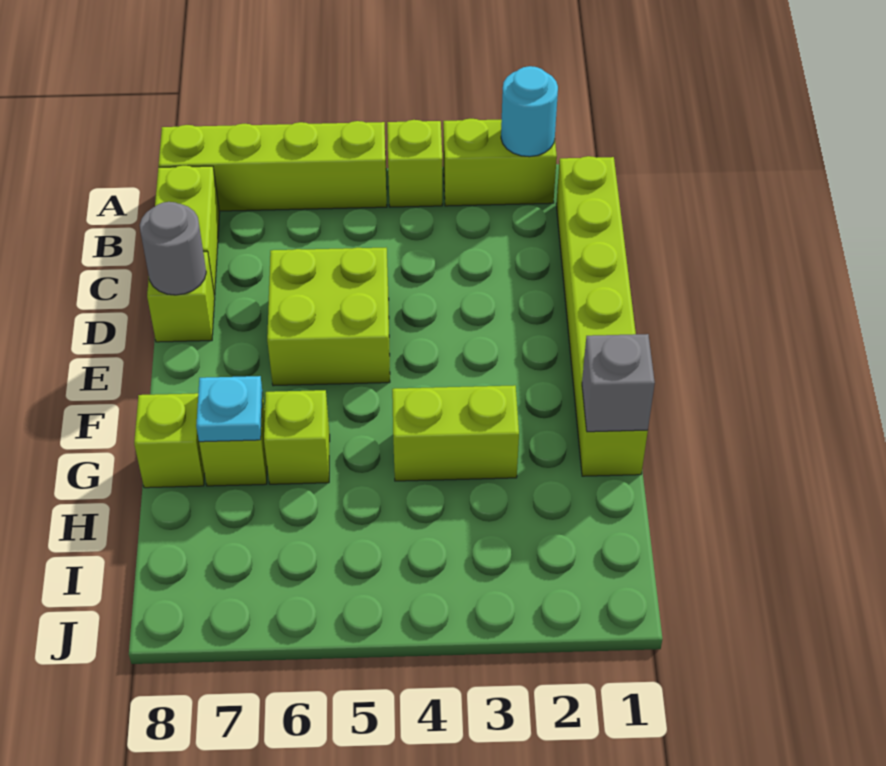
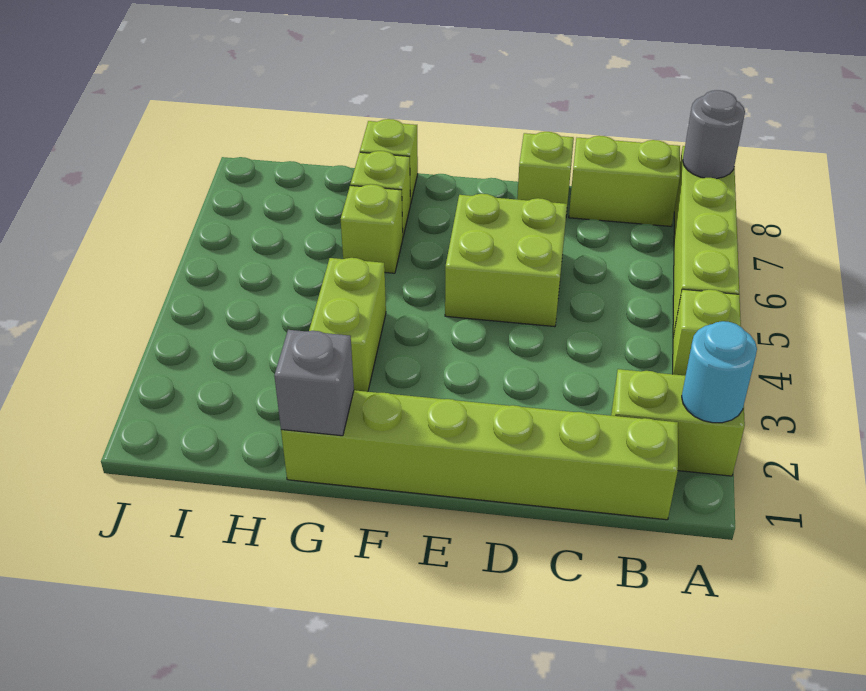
lime 1x2 brick [443,119,557,206] -> lime 1x2 brick turned to [611,369,745,476]
grey 1x1 round brick [140,202,206,295] -> grey 1x1 round brick moved to [683,90,745,179]
cyan 1x1 plate [196,376,262,442] -> none

